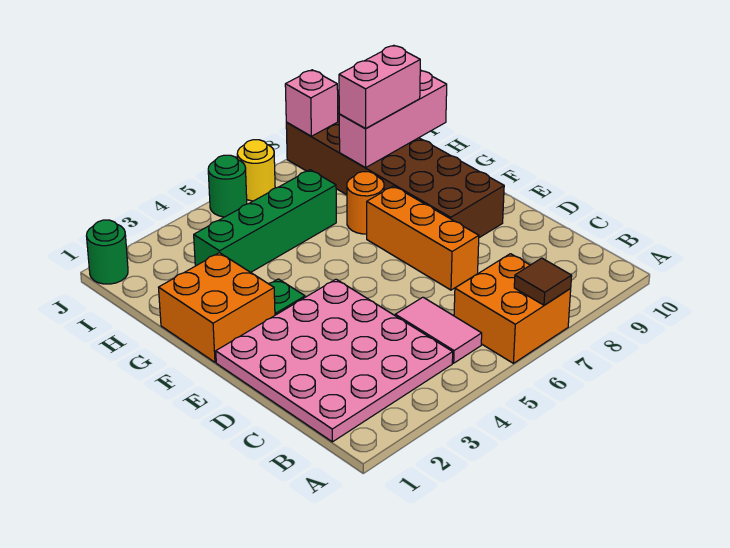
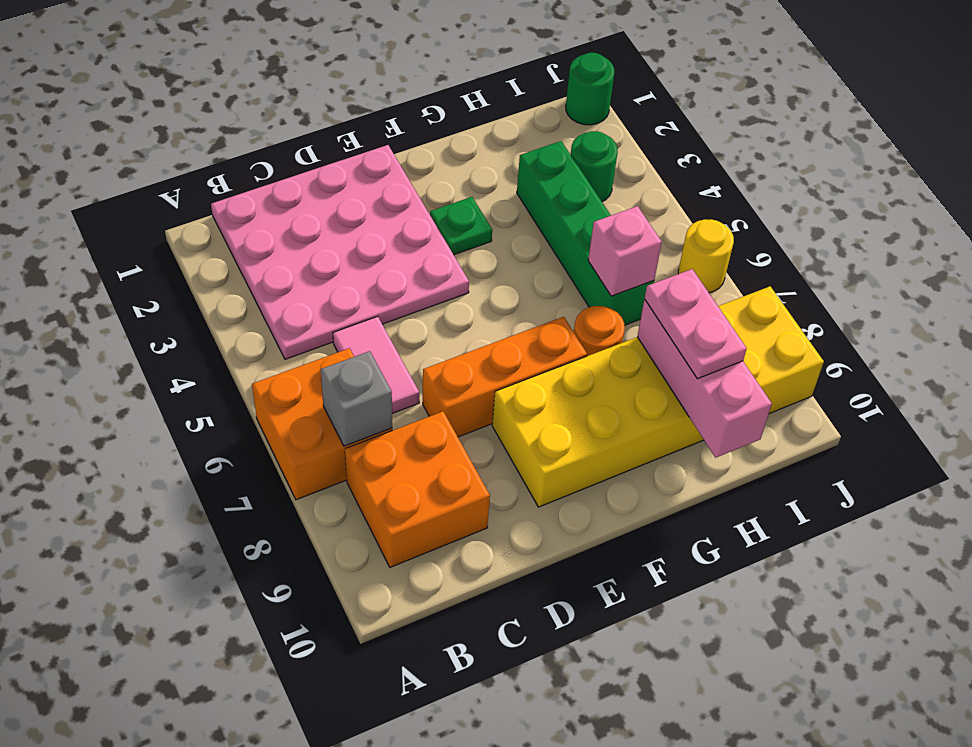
brown 1x1 tile [514,258,572,305] -> none
pink 1x2 tile [395,297,482,363] -> pink 1x2 tile turned to [333,316,419,413]
none -> grey 1x1 brick [321,351,392,446]
brown 2x6 brick [286,94,504,238] -> yellow 2x6 brick [492,286,824,507]
orange 2x2 brick [159,253,275,362] -> orange 2x2 brick moved to [345,411,490,567]
pink 1x2 brick [339,45,420,129] -> pink 1x2 plate [645,269,747,379]
green 1x1 round brick [208,155,247,217] -> green 1x1 round brick moved to [571,131,618,202]
pink 1x1 brick [285,70,338,136] -> pink 1x1 brick moved to [588,206,662,296]

